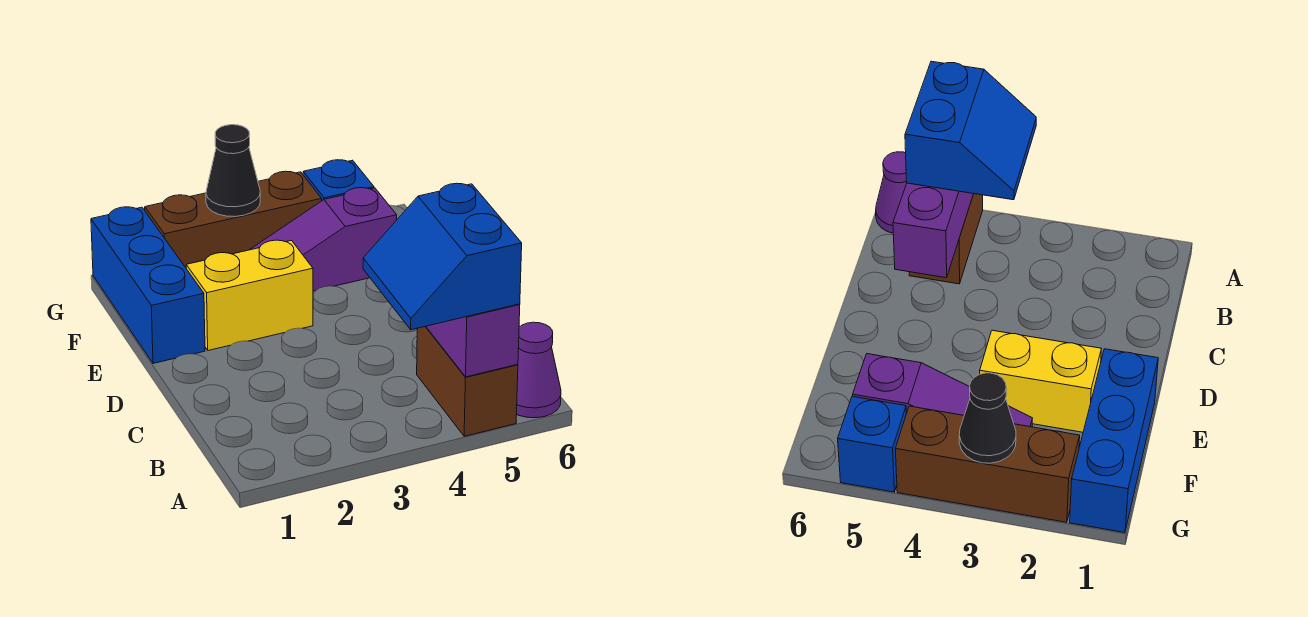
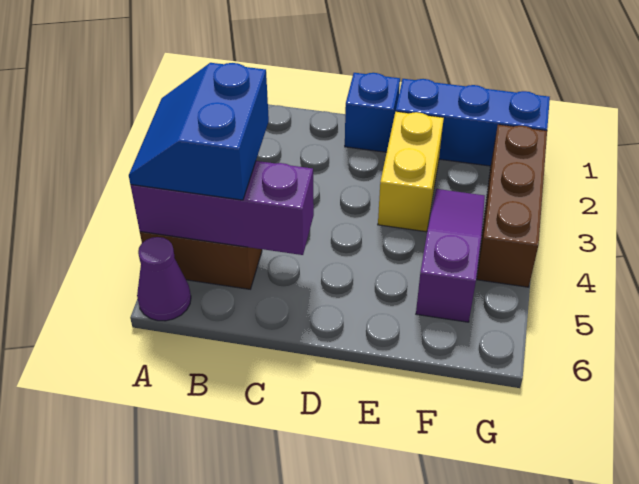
blue 2x2 slope [363,183,522,330] -> blue 2x2 slope turned to [129,63,269,200]
black 1x1 cone [206,125,260,217] -> none
blue 1x1 brick [303,160,374,200] -> blue 1x1 brick moved to [345,73,400,152]

